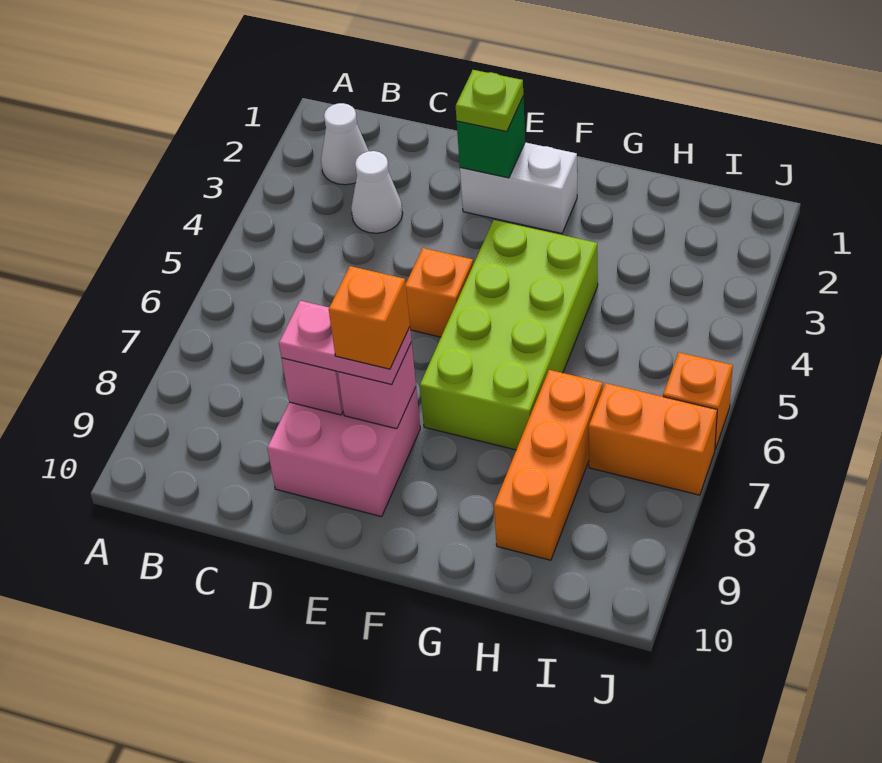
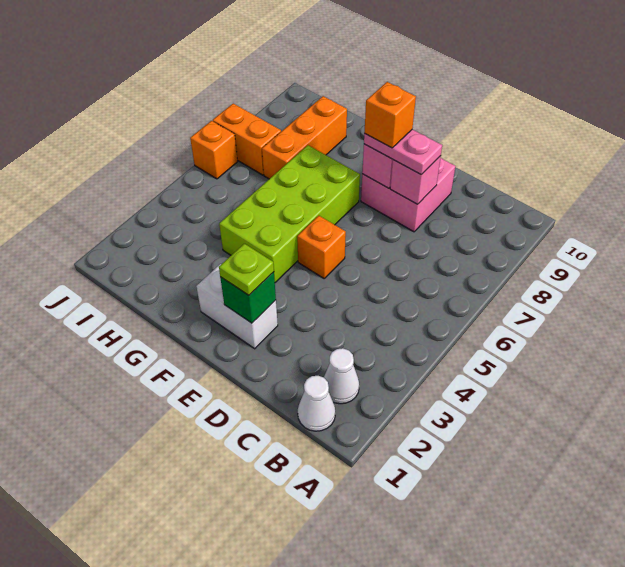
white 1x1 cone [351,151,403,233] -> white 1x1 cone moved to [298,376,335,431]

